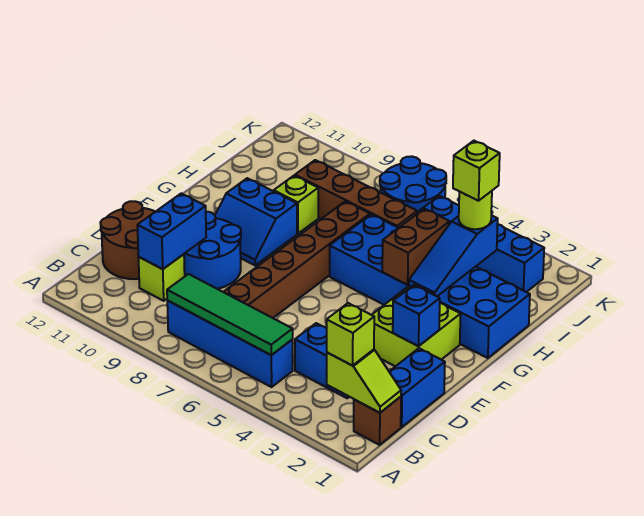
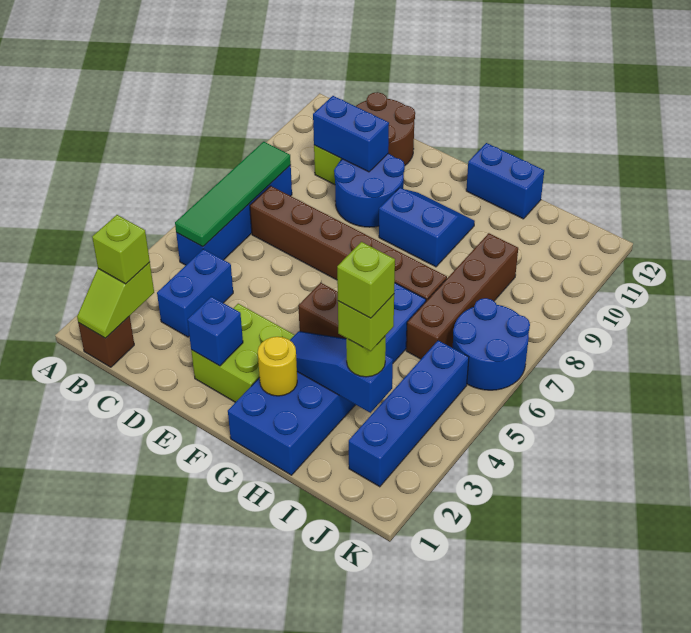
blue 1x2 brick [389,348,445,427] -> blue 1x2 brick moved to [466,143,544,219]
blue 2x2 slope [215,178,297,265] -> blue 2x2 slope turned to [379,188,475,267]
none -> yellow 1x1 round brick [258,337,297,396]
lime 1x1 brick [274,176,318,233] -> lime 1x1 brick moved to [337,242,395,318]

